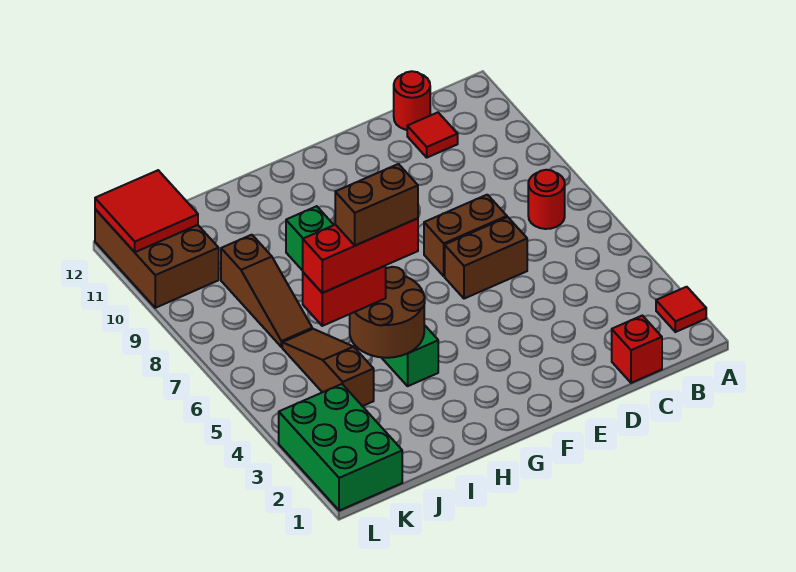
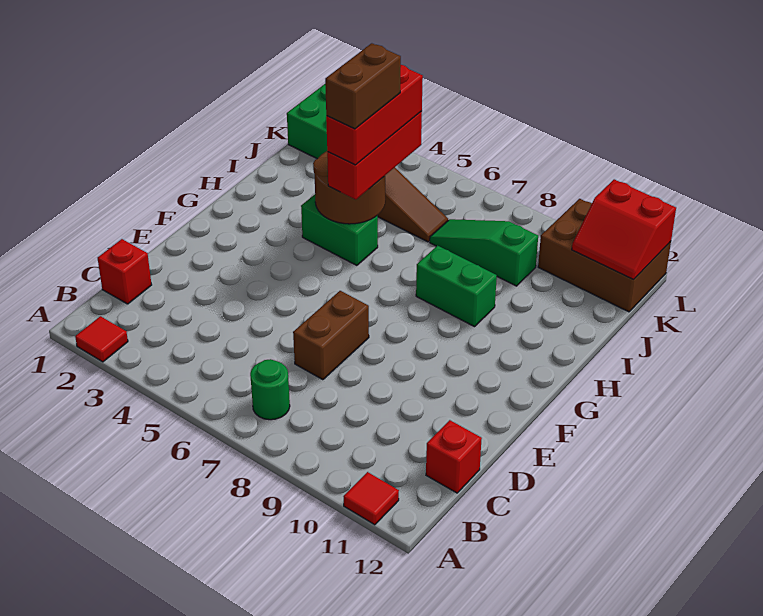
red 1x1 round brick [528,170,565,229] -> green 1x1 round brick [250,359,290,420]
red 1x1 tile [407,112,458,158] -> red 1x1 tile moved to [343,472,399,525]
red 1x1 round brick [394,71,430,130] -> red 1x1 brick [426,420,482,493]
brown 1x2 brick [445,217,527,299] -> none
red 1x2 brick [303,266,386,326] -> red 1x3 brick [327,111,422,200]
brown 1x3 slope [221,235,312,347] -> green 1x3 slope [430,219,538,286]
red 2x2 tile [95,170,198,252] -> red 2x2 slope [572,179,676,280]

